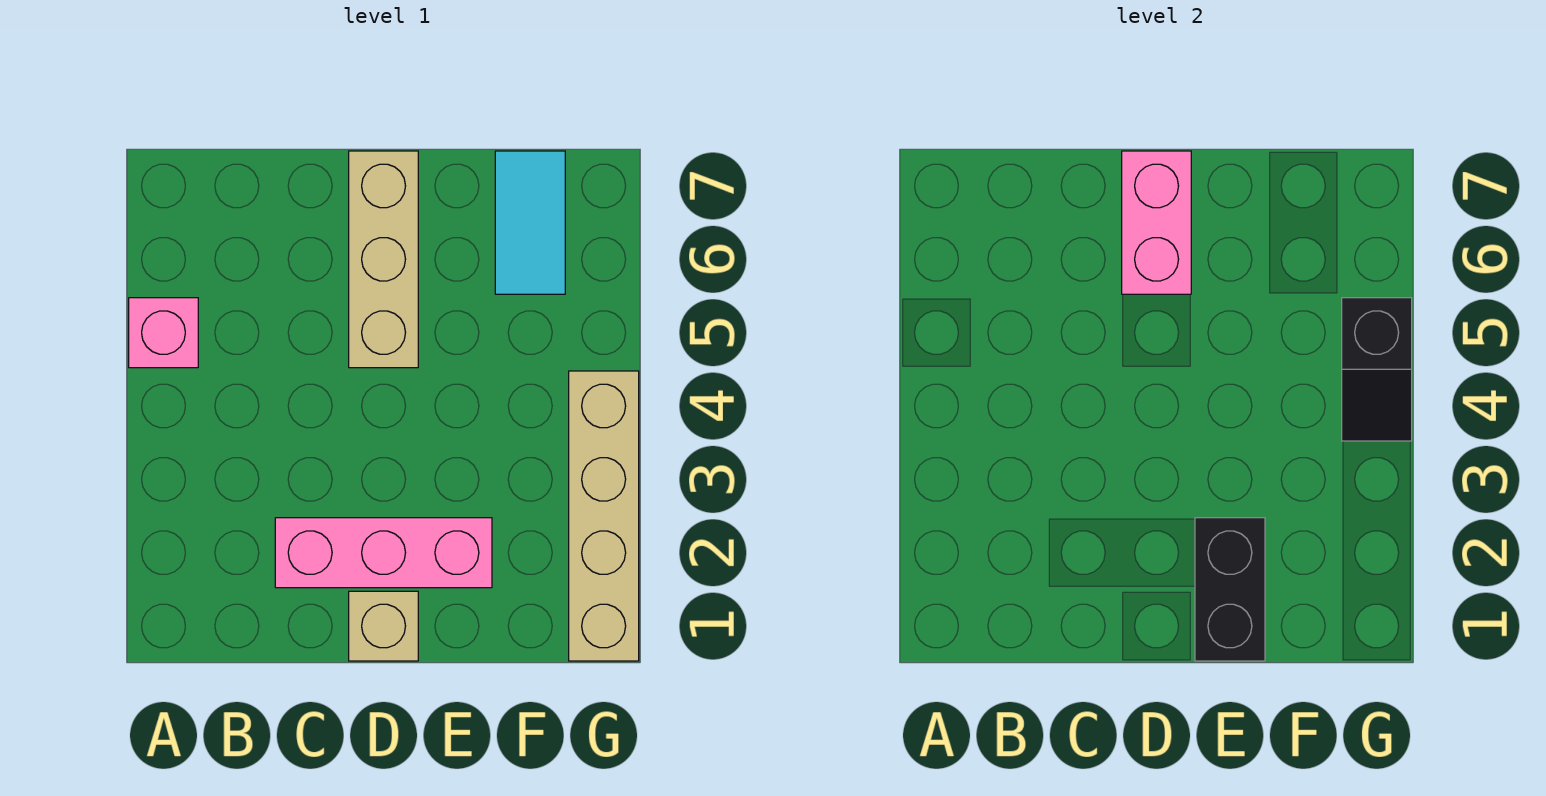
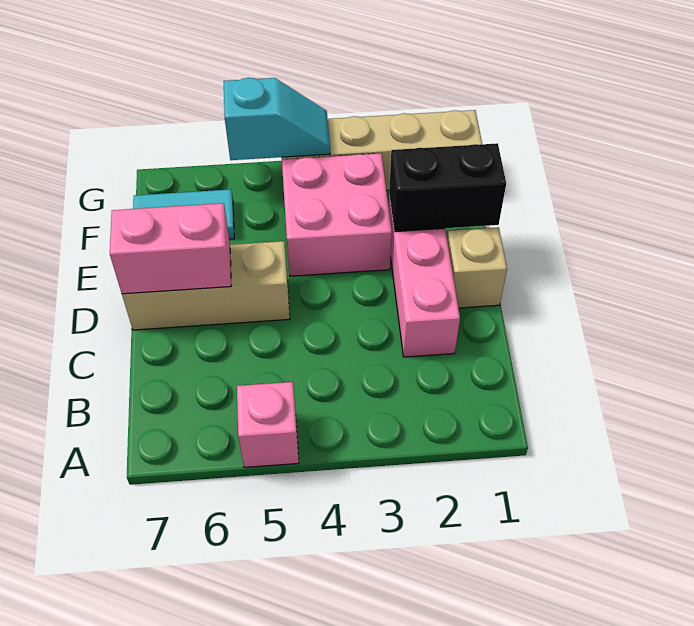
none -> pink 2x2 brick [282,153,392,276]
black 1x2 slope [1342,298,1412,441] -> cyan 1x2 slope [224,78,330,160]

